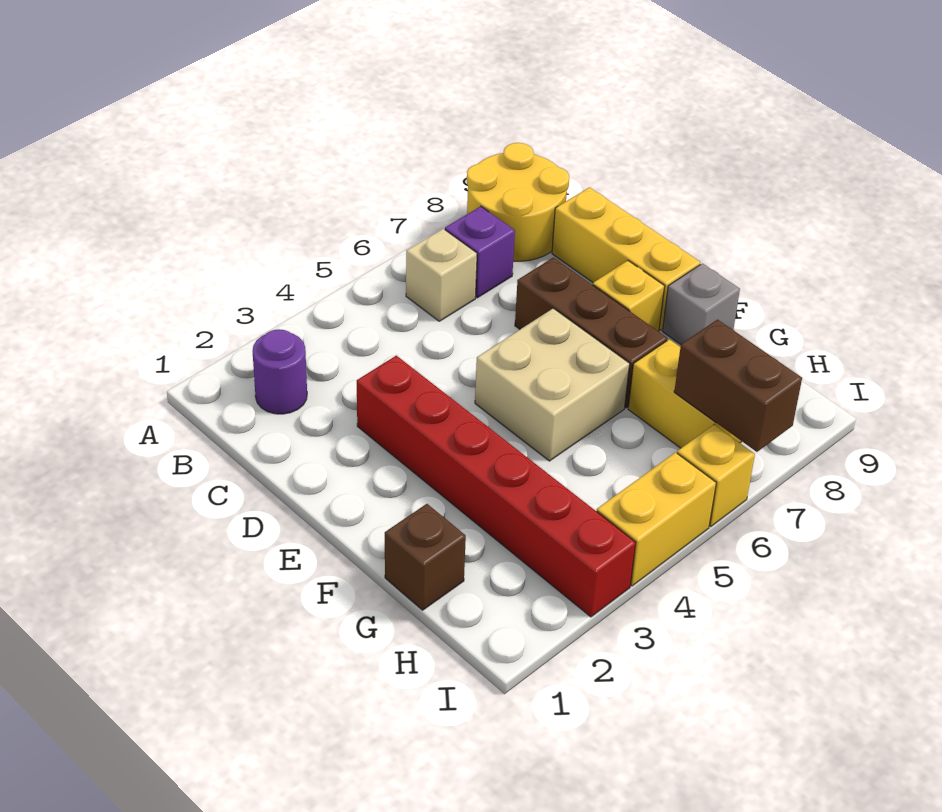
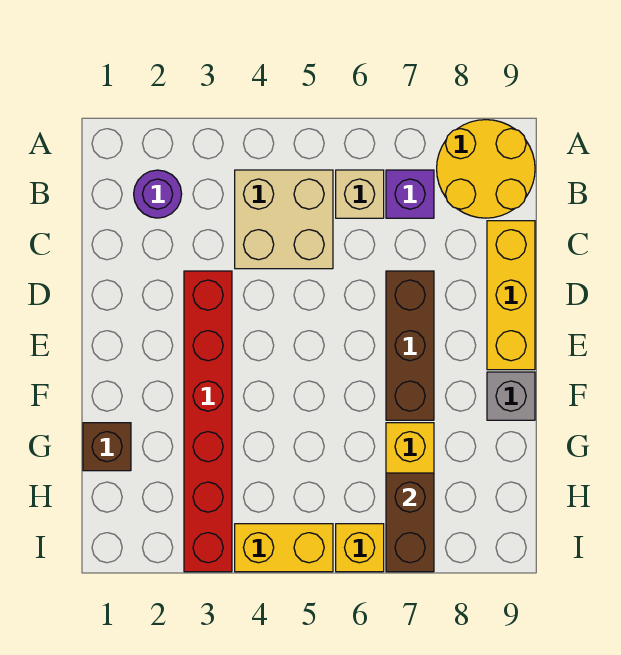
tan 2x2 brick [475,308,630,461] -> tan 2x2 brick moved to [235,170,333,269]
yellow 1x1 brick [593,261,665,332] -> none

